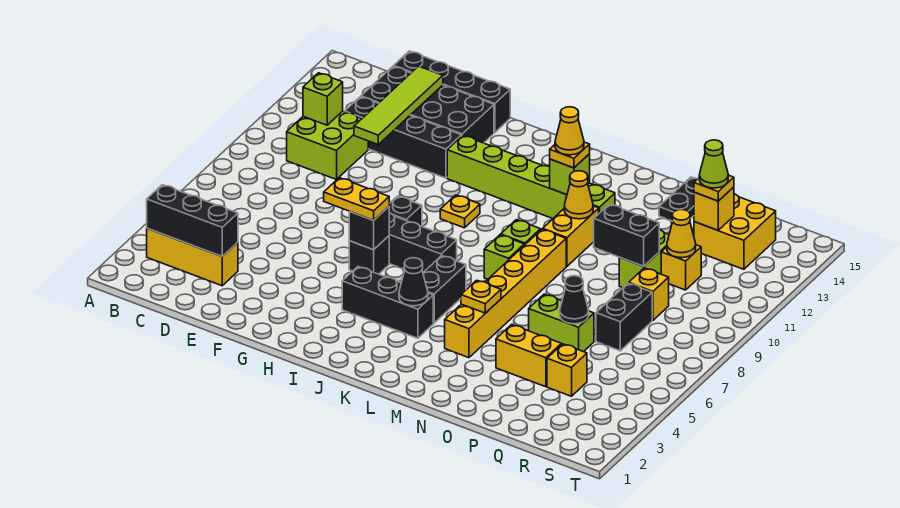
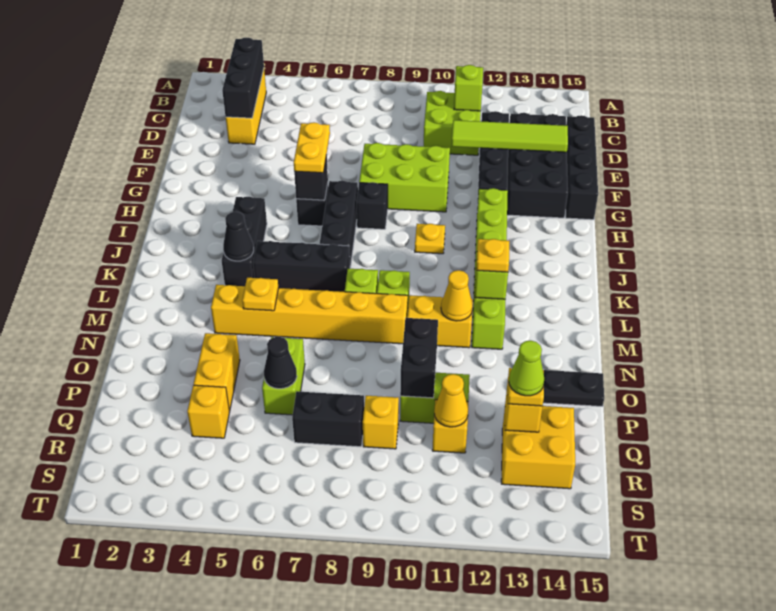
none -> lime 2x3 brick [359,143,450,212]
black 1x2 brick [423,256,466,323] -> black 1x3 brick [253,241,350,292]
yellow 1x1 cone [555,107,584,155] -> none

